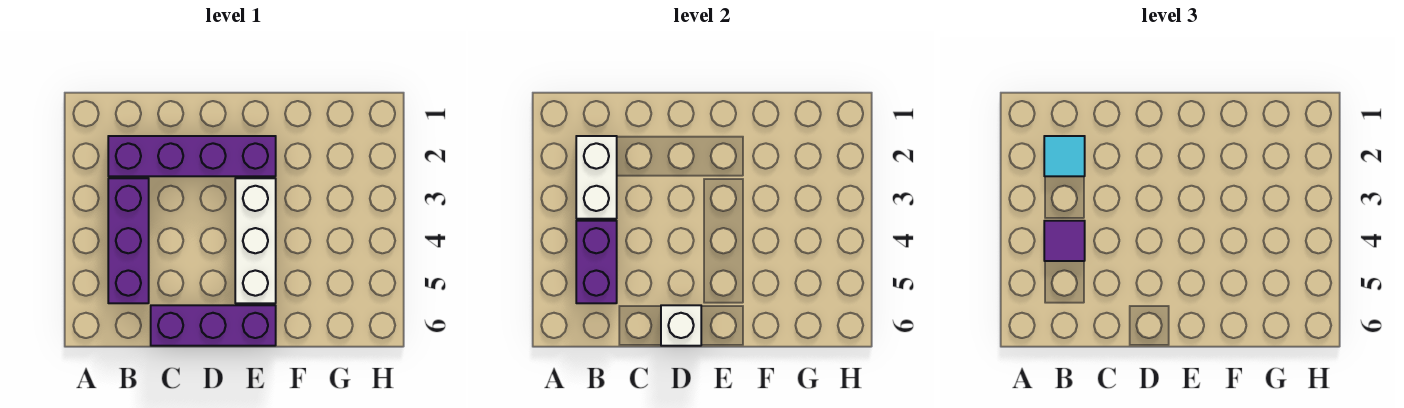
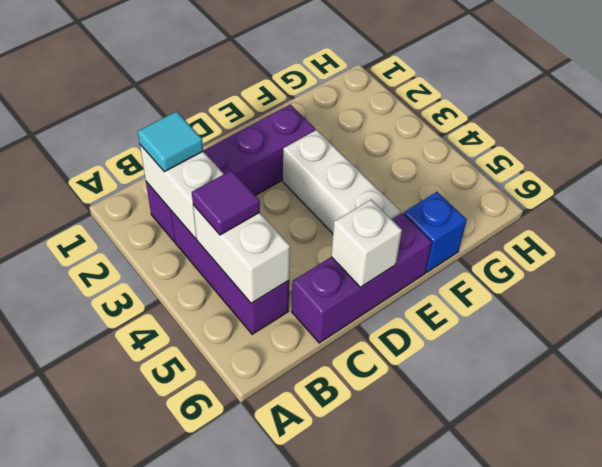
purple 1x2 brick [576,221,617,303] -> white 1x2 brick [193,205,290,303]
none -> blue 1x1 brick [404,192,467,272]

